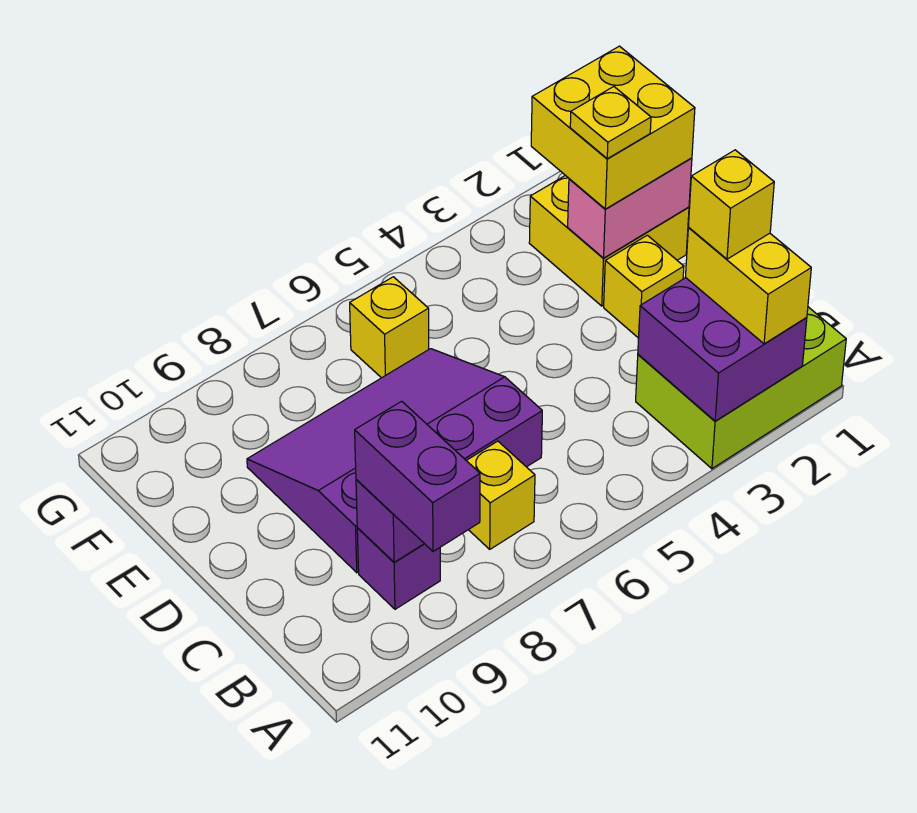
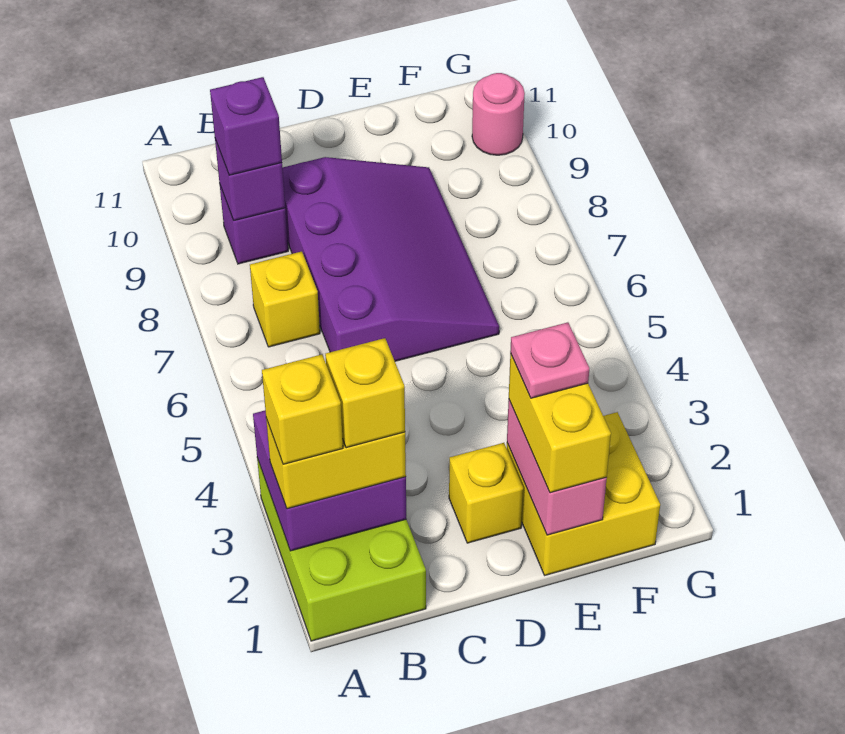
purple 1x2 brick [355,401,480,552] -> purple 1x1 brick [210,77,282,175]
yellow 2x2 brick [531,46,695,209] -> yellow 1x2 brick [509,353,611,493]
yellow 1x1 plate [570,87,651,159] -> pink 1x1 plate [510,322,589,398]
yellow 1x1 brick [350,277,429,378] -> yellow 1x1 brick moved to [262,354,343,464]
none -> pink 1x1 round brick [472,73,525,155]

